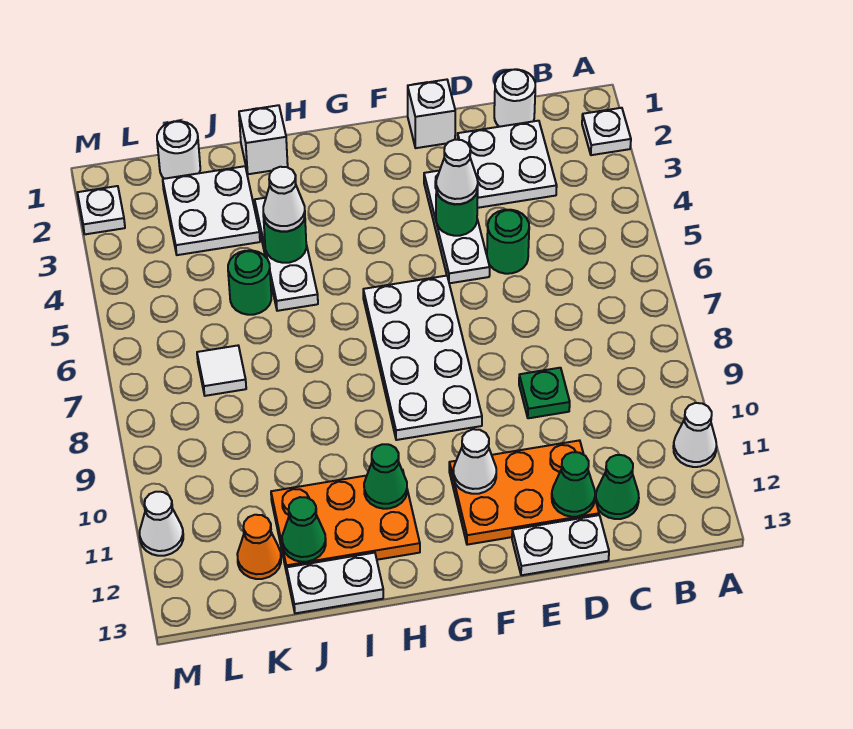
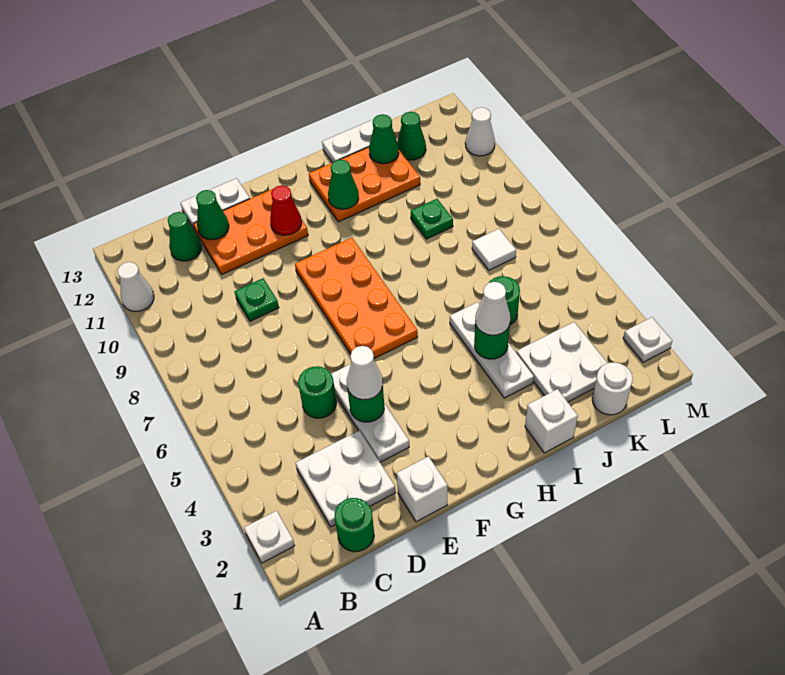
white 1x1 round brick [494,69,535,127] -> green 1x1 round brick [335,498,374,552]
white 2x4 plate [363,276,482,440] -> orange 2x4 plate [295,238,418,359]
white 1x1 cone [453,429,496,494] -> red 1x1 cone [270,185,302,235]
none -> green 1x1 plate [411,199,453,239]
orange 1x1 cone [237,515,281,579] -> green 1x1 cone [397,112,426,160]

